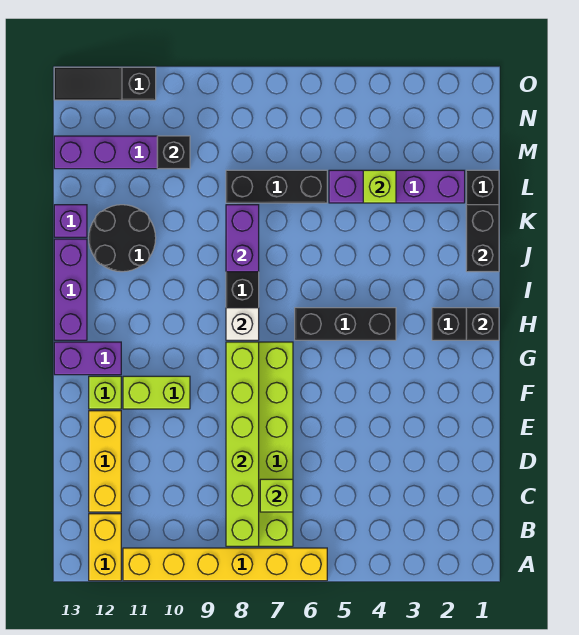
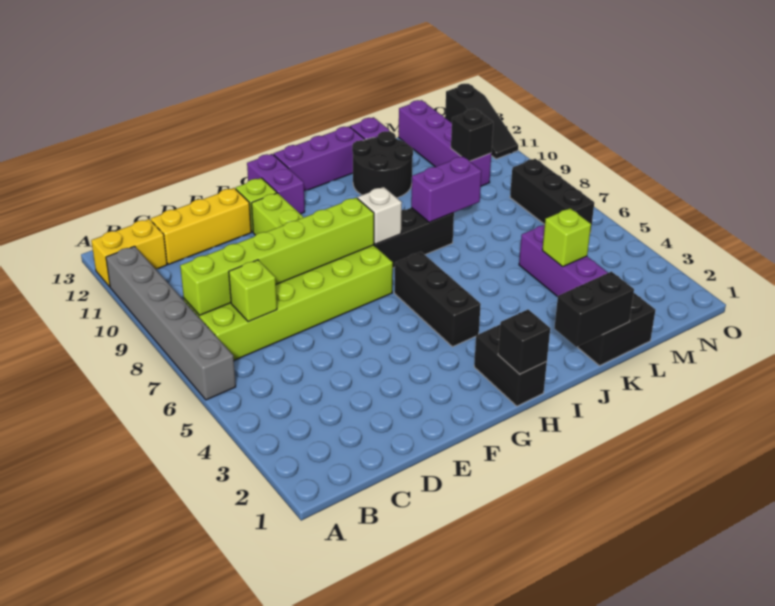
yellow 1x6 brick [123,548,327,581] -> grey 1x6 brick [106,246,236,400]
black 1x3 brick [226,170,327,203] -> black 1x3 brick moved to [510,159,594,233]
black 1x3 slope [54,67,156,100] -> black 1x3 slope turned to [445,84,518,159]

